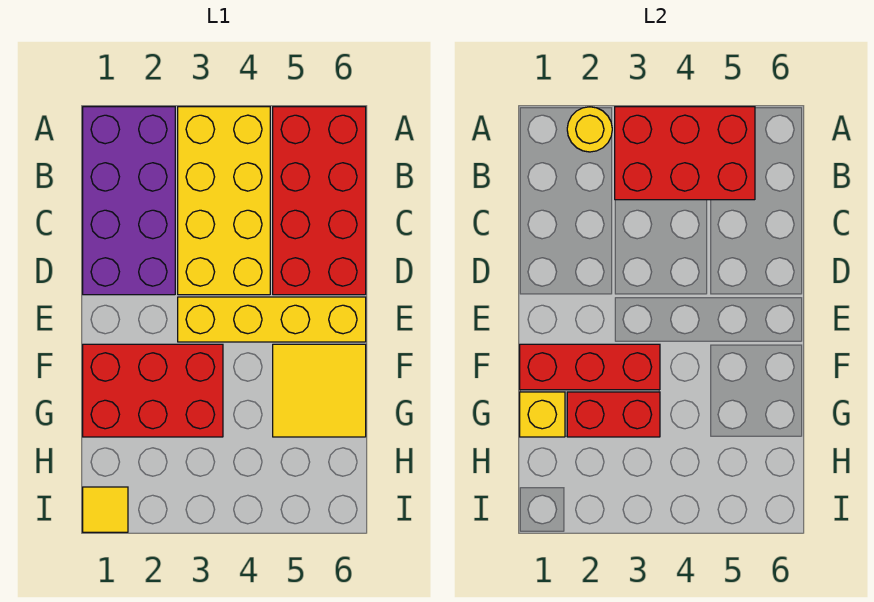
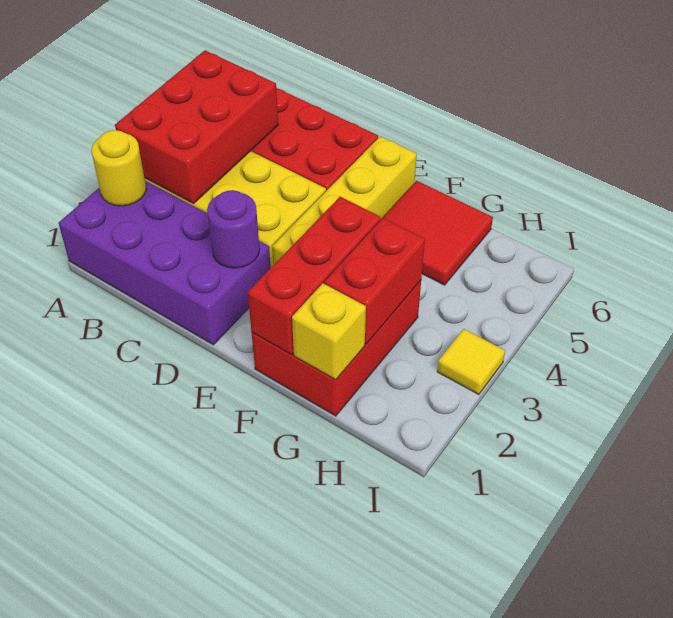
none -> purple 1x1 round brick [207,190,260,268]
yellow 2x2 tile [273,344,366,437] -> red 2x2 tile [383,181,493,285]
yellow 1x1 tile [83,487,128,532] -> yellow 1x1 tile moved to [437,329,505,394]

